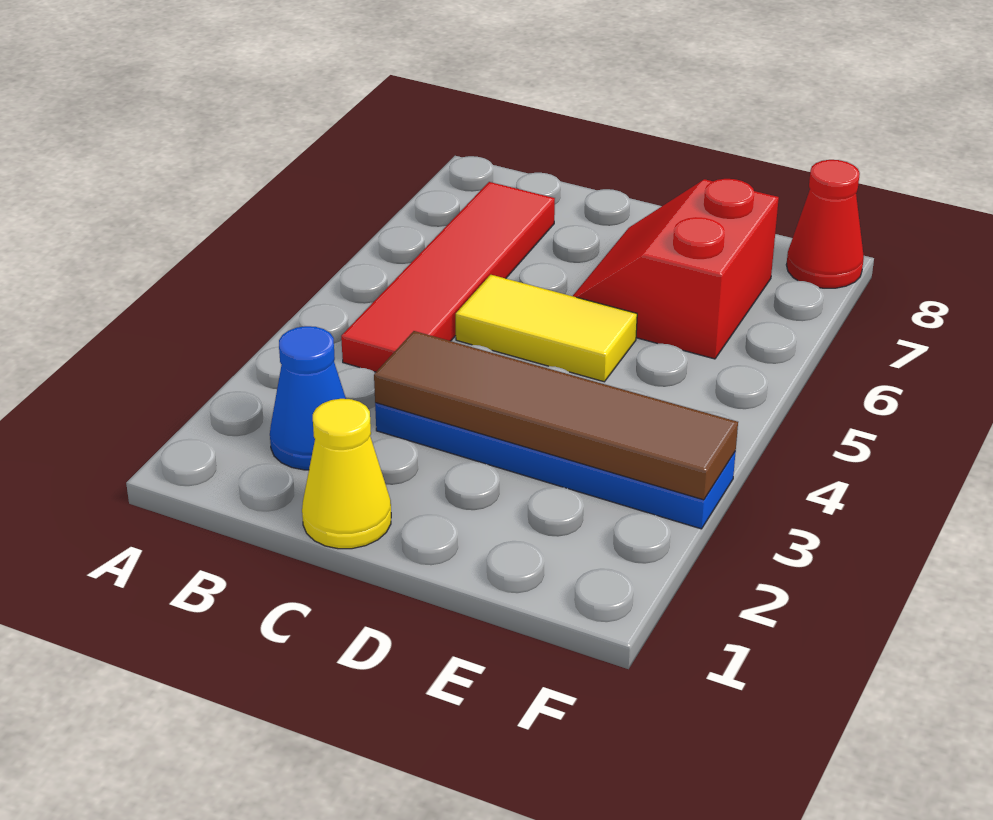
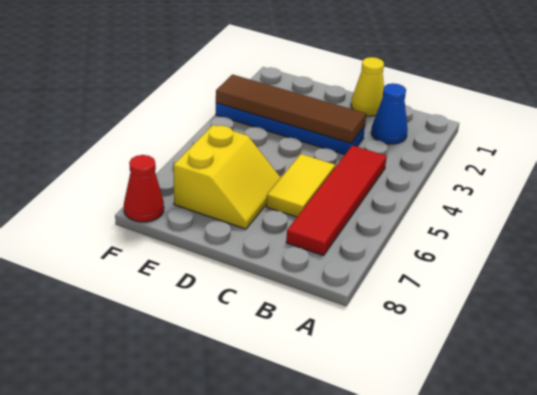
yellow 1x2 tile [456,275,637,382] -> yellow 1x2 tile turned to [266,154,335,217]
red 2x2 slope [573,179,779,359] -> yellow 2x2 slope [173,125,281,229]

